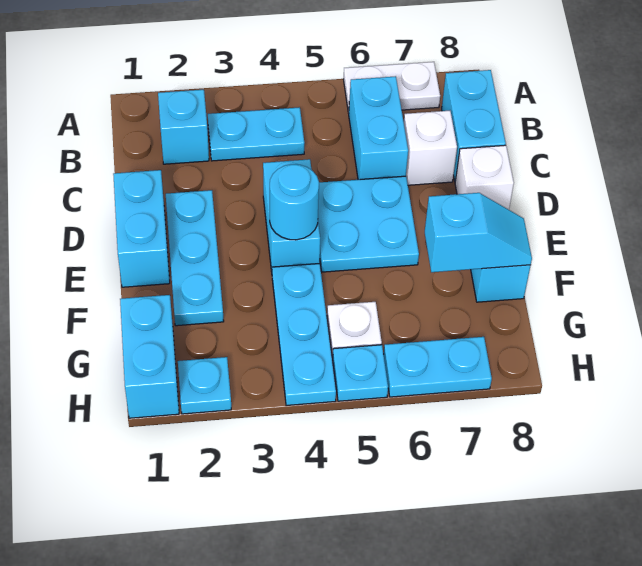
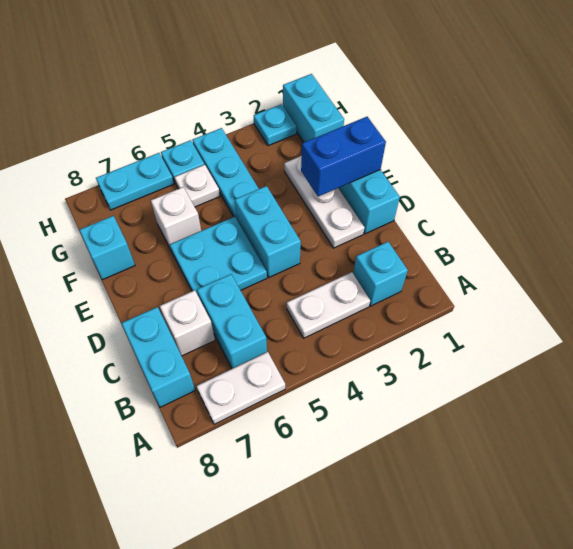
cyan 1x2 plate [208,107,304,161] -> white 1x2 plate [287,272,370,338]
cyan 1x3 plate [166,190,224,326] -> white 1x3 plate [284,156,365,248]
white 1x1 brick [455,145,514,210] -> white 1x1 brick moved to [151,187,201,249]
none -> blue 1x2 brick [301,117,386,196]
cyan 1x1 round brick [270,164,319,240] -> none
cyan 1x2 slope [425,193,532,272] -> none

